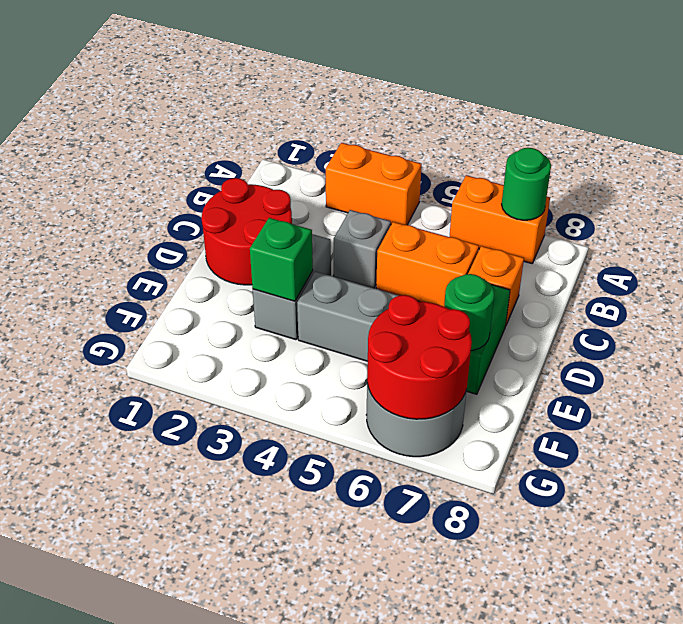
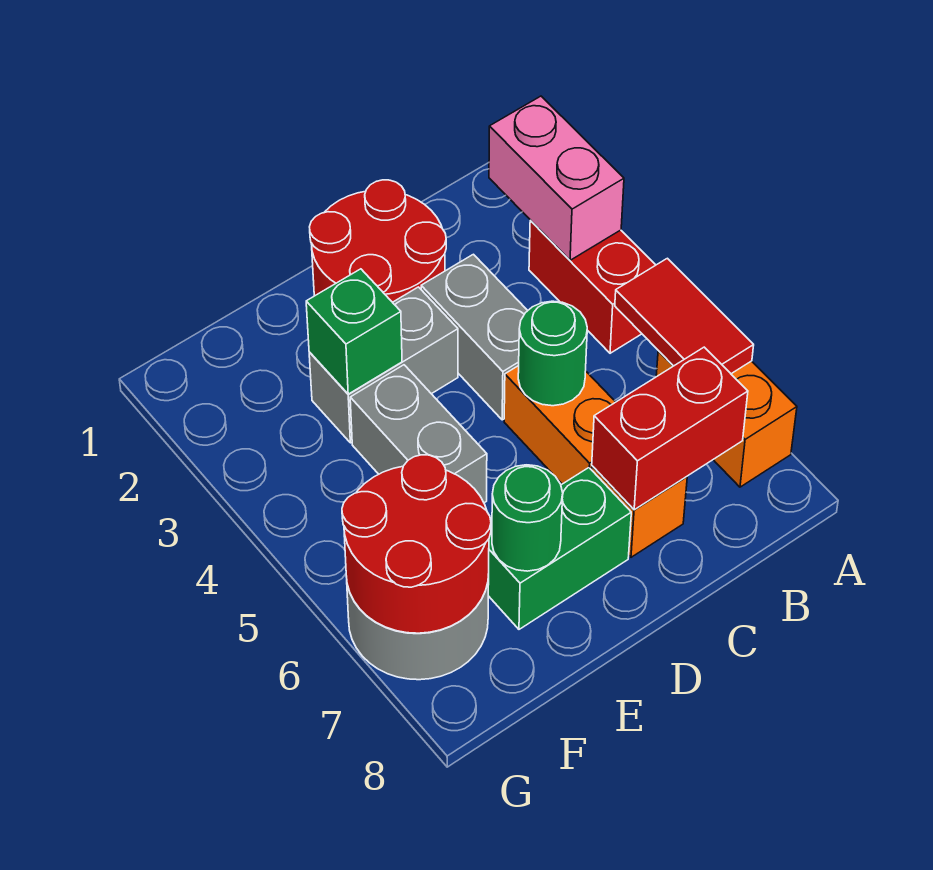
none -> pink 1x2 brick [489,96,624,260]
orange 1x2 brick [326,143,422,225] -> red 1x2 brick [529,221,655,353]
none -> red 1x2 tile [615,258,754,374]
green 1x1 round brick [502,148,551,220] -> green 1x1 round brick moved to [518,301,587,406]
none -> red 1x2 brick [592,347,748,510]
grey 1x1 brick [334,210,391,288] -> grey 1x2 brick [421,254,528,420]

